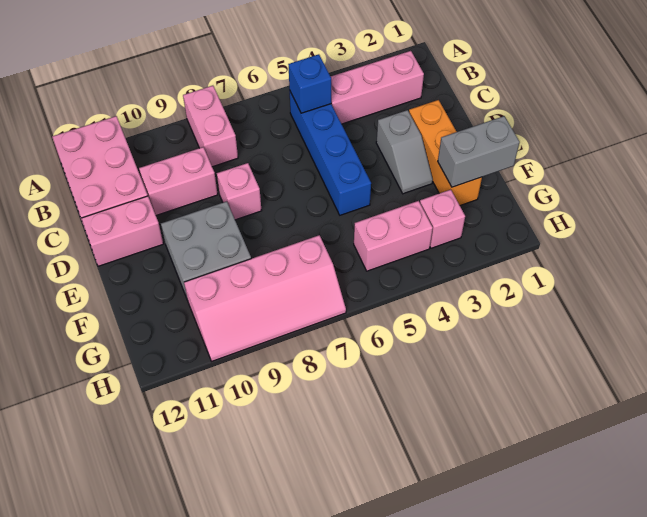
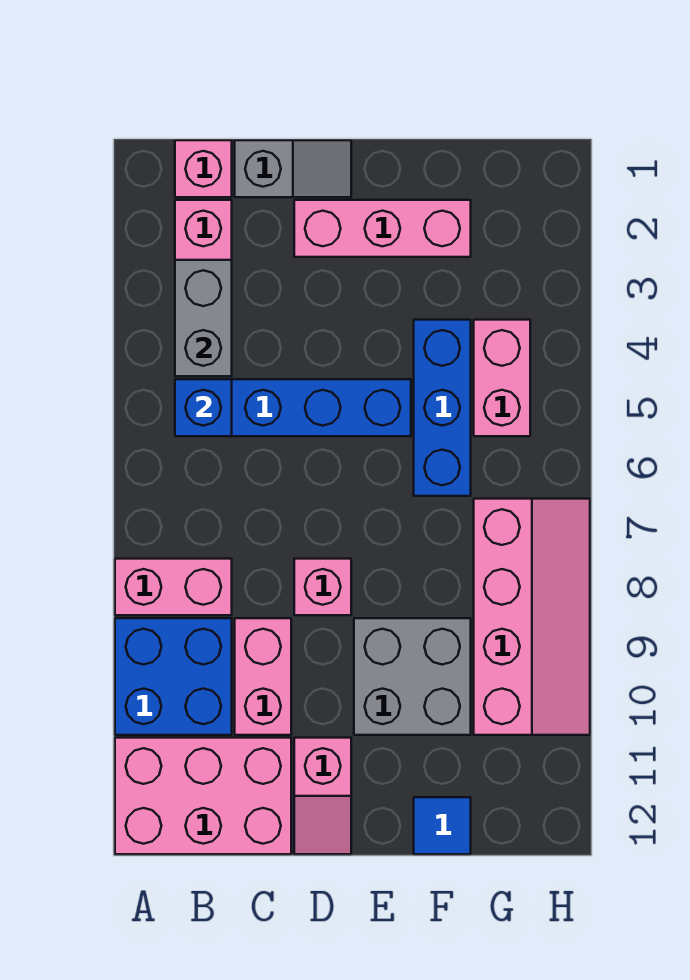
none -> blue 2x2 brick [115,618,232,735]
orange 1x3 brick [409,100,482,205] -> pink 1x3 brick [294,200,471,257]
grey 1x2 slope [376,110,433,194] -> grey 1x2 slope moved to [235,140,351,197]
pink 1x2 brick [81,196,163,266] -> pink 1x2 slope [294,738,351,854]
grey 1x2 brick [438,116,520,187] -> grey 1x2 brick moved to [175,260,232,376]
none -> blue 1x3 brick [414,320,471,496]
none -> blue 1x1 tile [414,797,471,854]
pink 1x1 brick [420,190,465,248] -> pink 1x1 brick moved to [175,140,232,197]

